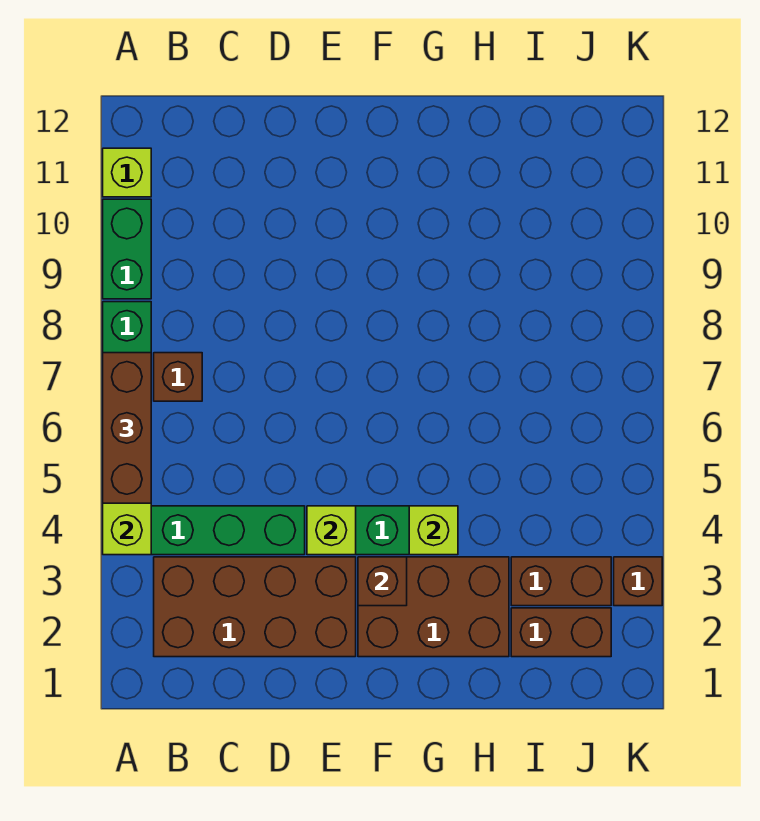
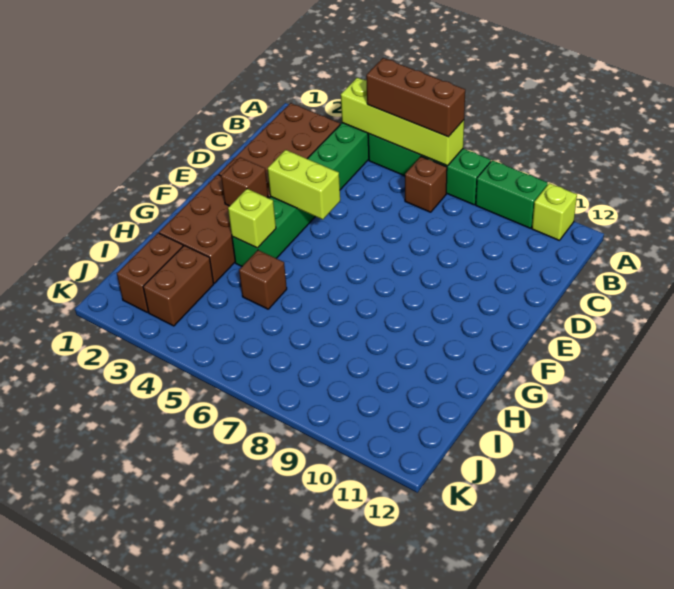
lime 1x1 brick [307,506,356,555] -> lime 1x2 brick [268,150,340,220]
brown 1x1 brick [614,557,662,606] -> brown 1x1 brick moved to [239,250,287,309]

